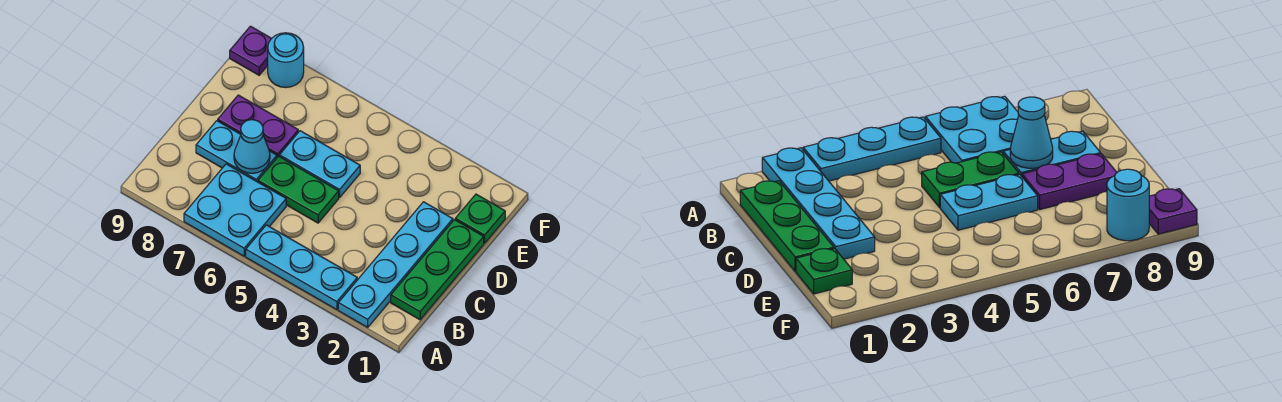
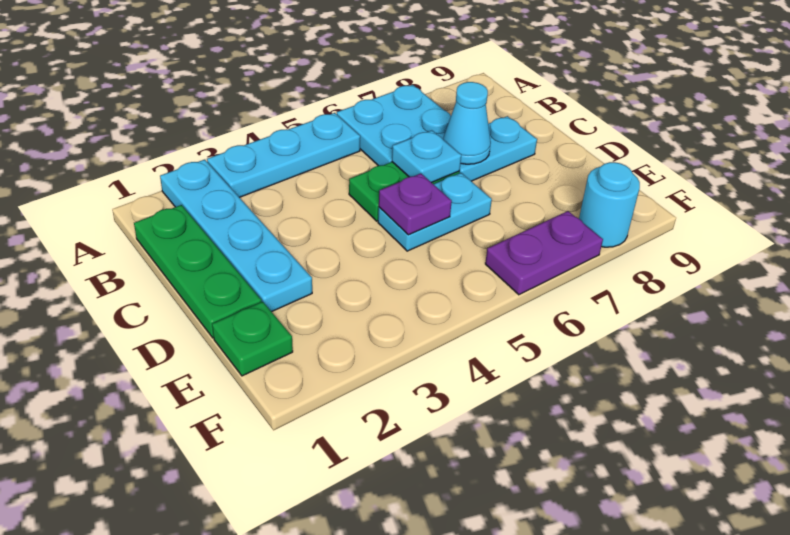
none -> cyan 1x1 plate [392,130,461,183]
purple 1x2 plate [218,95,298,157] -> purple 1x2 plate moved to [485,211,603,295]
purple 1x1 plate [230,26,272,75] -> purple 1x1 plate moved to [379,173,452,235]

